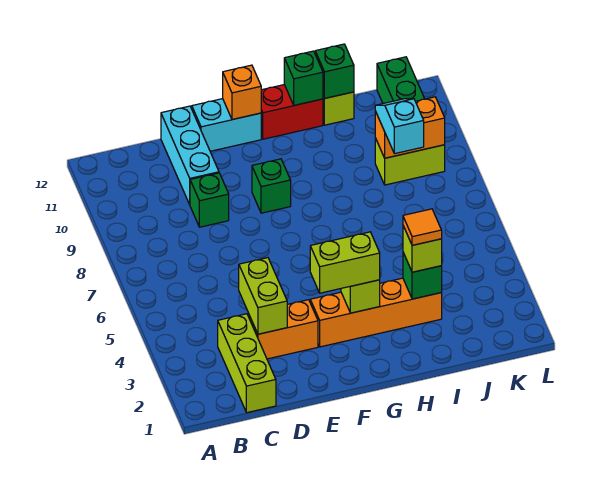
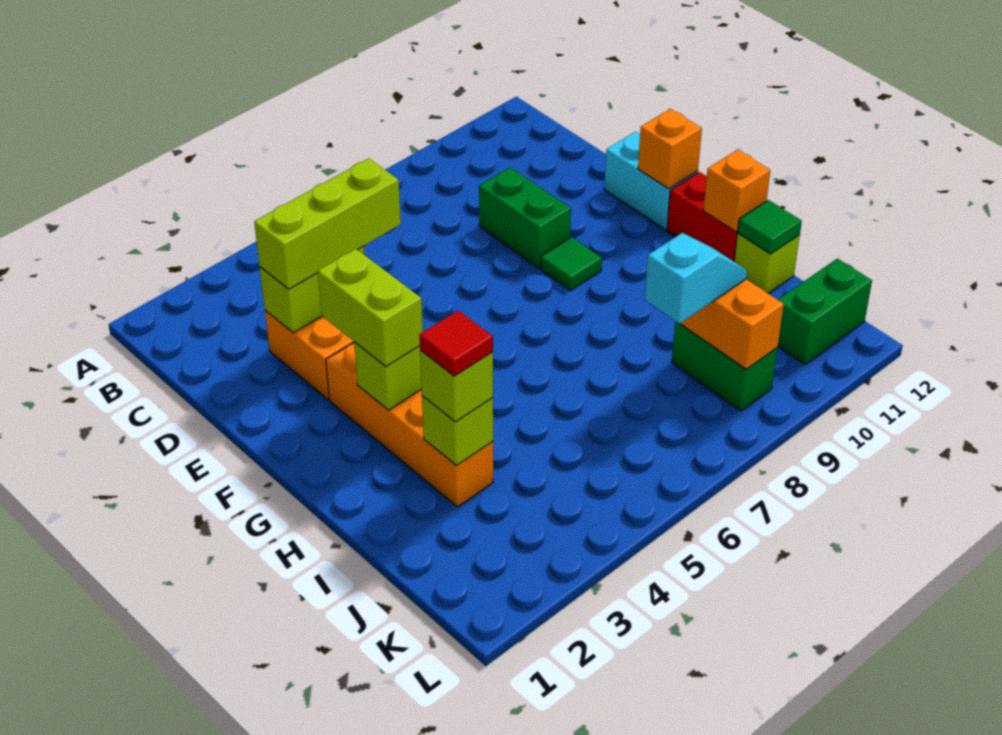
lime 1x3 brick [218,314,276,413] -> lime 1x3 brick moved to [254,158,401,289]
green 1x1 brick [190,173,229,227] -> green 1x2 brick [479,167,571,268]
cyan 1x3 brick [161,106,219,204] -> none
green 1x1 brick [252,159,291,213] -> green 1x1 tile [540,237,602,290]
green 1x1 brick [284,51,323,105] -> orange 1x1 brick [703,150,770,231]
green 1x1 brick [403,253,442,299] -> lime 1x1 brick [422,396,493,466]
orange 1x1 tile [403,209,442,245] -> red 1x1 tile [419,311,493,376]
green 1x1 brick [315,44,354,98] -> green 1x1 tile [737,200,802,254]
lime 1x2 brick [375,138,445,185] -> green 1x2 brick [672,321,778,411]

